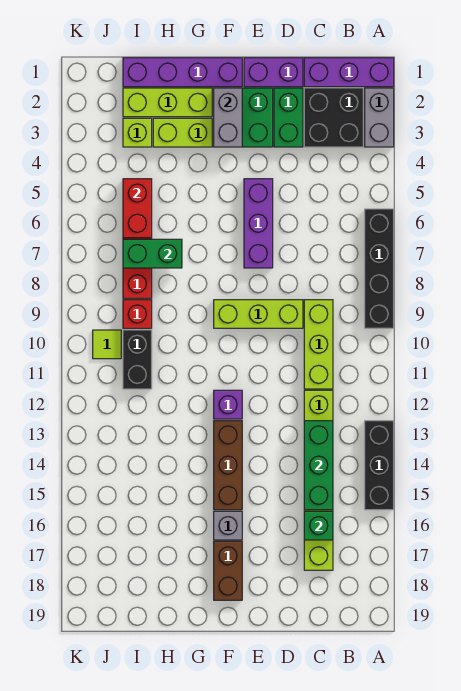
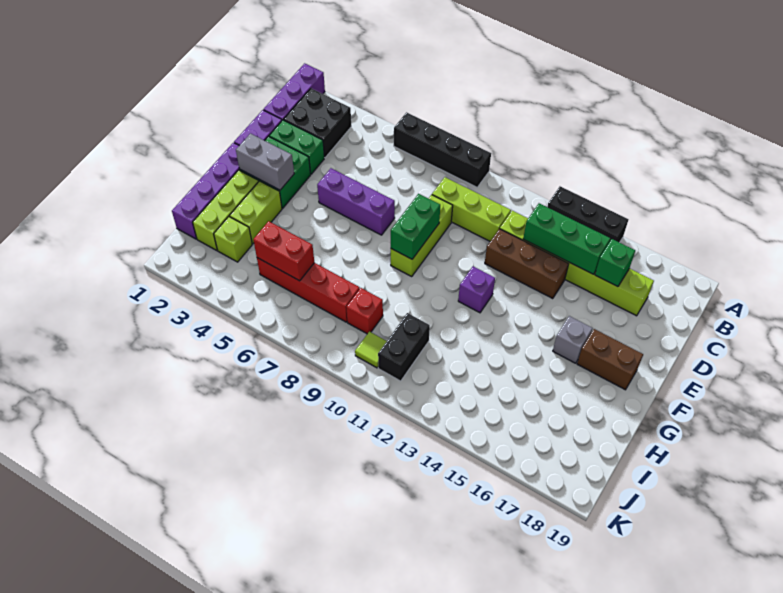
grey 1x2 brick [365,88,394,147] -> none
brown 1x3 brick [214,421,242,510] -> brown 1x3 brick moved to [485,229,569,299]
green 1x2 brick [123,239,182,268] -> green 1x2 brick moved to [391,194,440,259]
black 1x2 brick [123,330,152,389] -> black 1x2 brick turned to [378,313,430,381]

